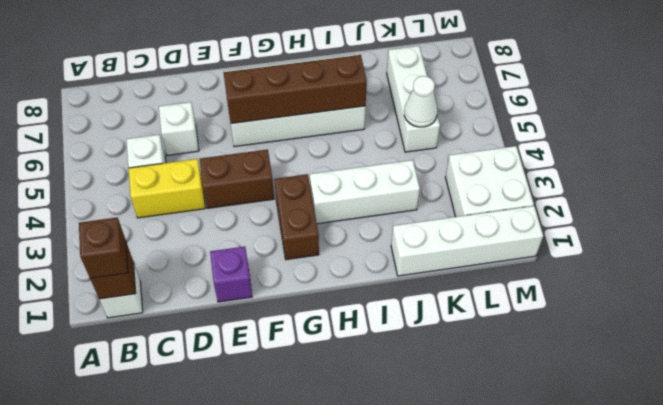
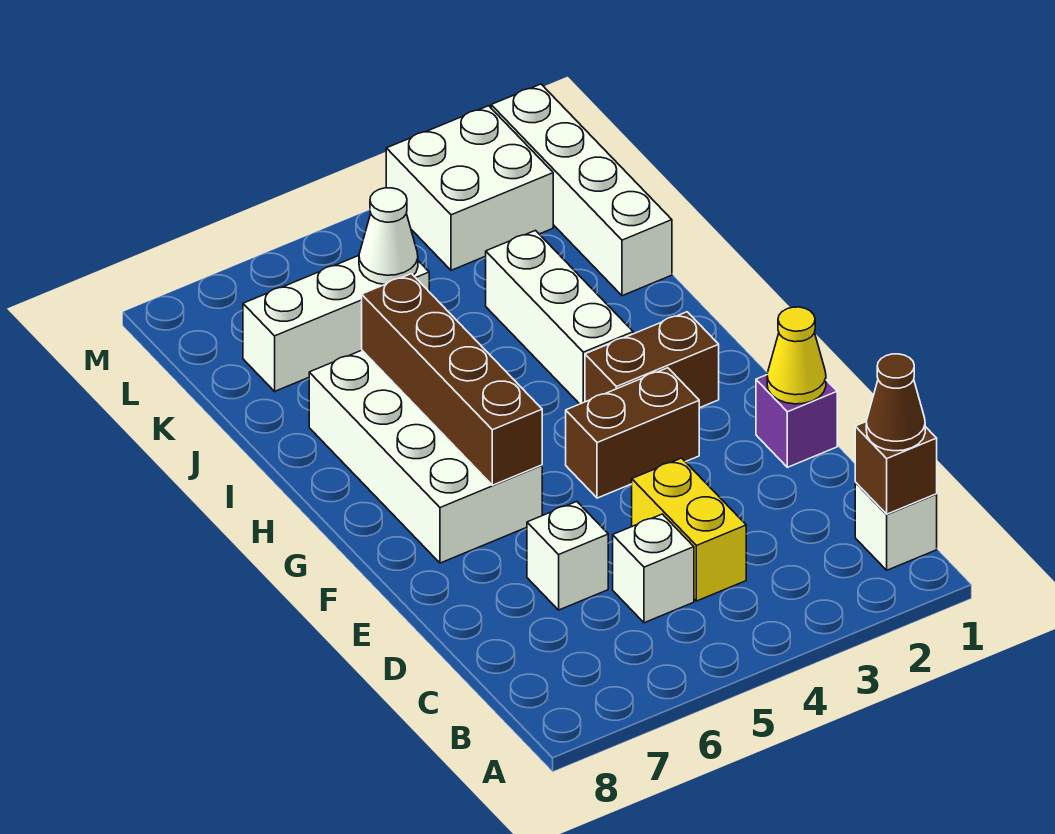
brown 1x1 brick [79,218,128,278] -> brown 1x1 cone [866,354,925,451]
none -> yellow 1x1 cone [767,307,826,404]
brown 1x2 brick [200,150,274,208] -> brown 1x2 brick turned to [566,368,699,498]

